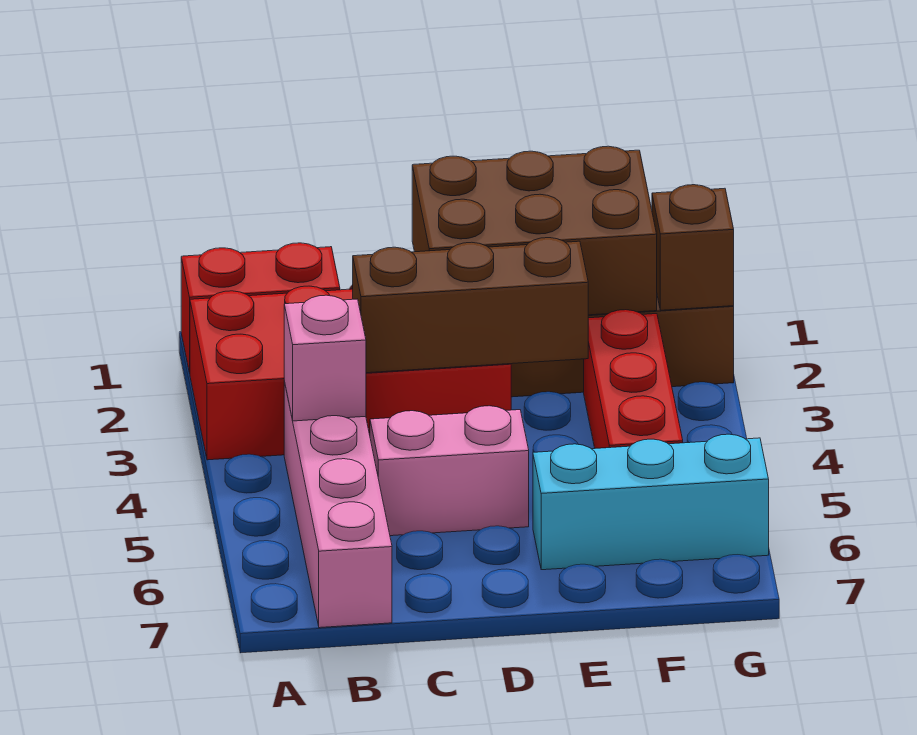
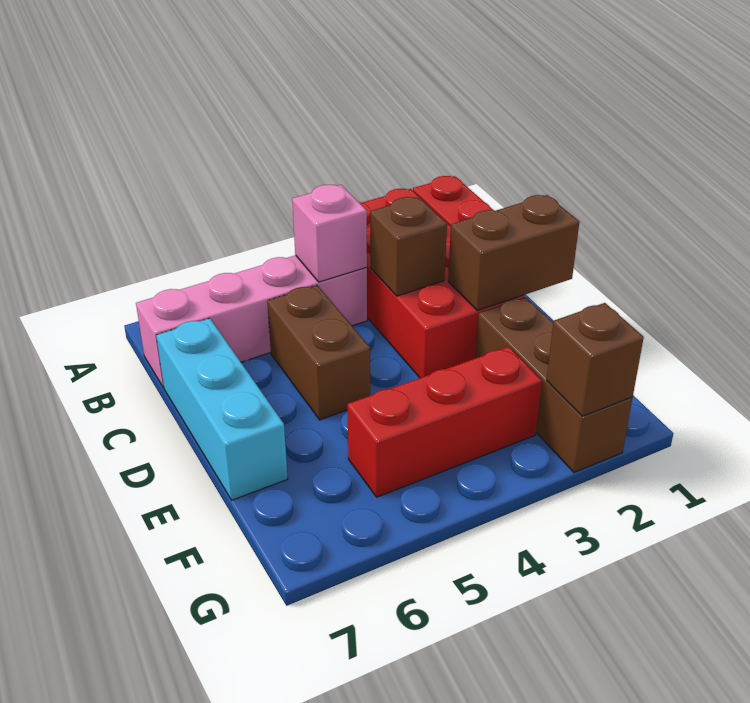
brown 1x3 brick [353,238,588,373] -> brown 1x1 brick [370,197,447,296]
pink 1x2 brick [370,406,529,536] -> brown 1x2 brick [267,285,370,420]
brown 2x3 brick [412,146,657,315] -> brown 1x2 brick [448,195,579,311]
cyan 1x3 brick [533,434,769,570] -> cyan 1x3 brick moved to [156,318,288,500]

